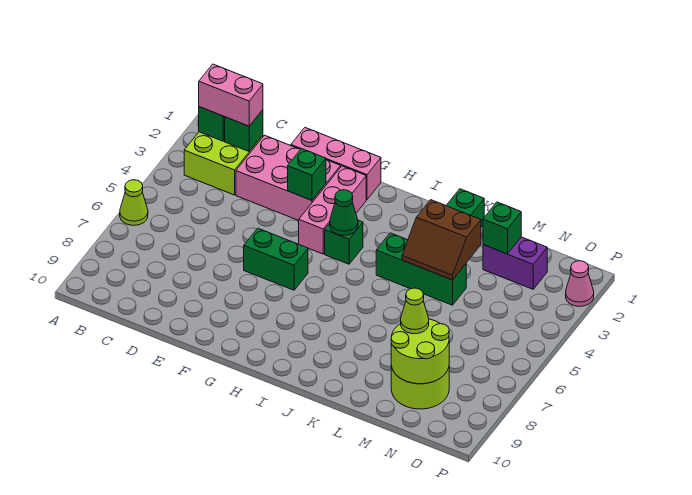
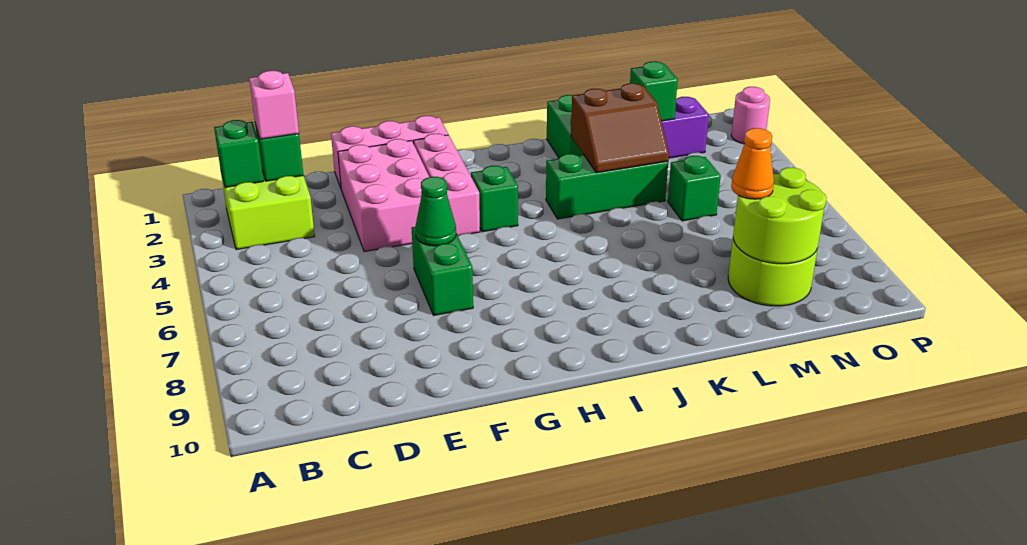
lime 1x1 cone [120,180,148,225] -> none
pink 1x2 brick [199,64,263,126] -> pink 1x1 brick [249,71,299,139]
pink 2x3 brick [236,135,341,220] -> pink 2x3 brick turned to [338,139,429,252]
green 1x1 brick [288,149,326,200] -> green 1x1 brick moved to [668,156,721,221]
green 1x2 brick [244,228,308,290] -> green 1x2 brick turned to [412,227,473,316]
green 1x1 cone [330,190,358,235] -> green 1x1 cone moved to [415,177,456,246]
lime 1x1 cone [401,288,429,334] -> orange 1x1 cone [731,128,774,199]
pink 1x1 cone [566,261,594,306] -> pink 1x1 round brick [731,87,770,144]

